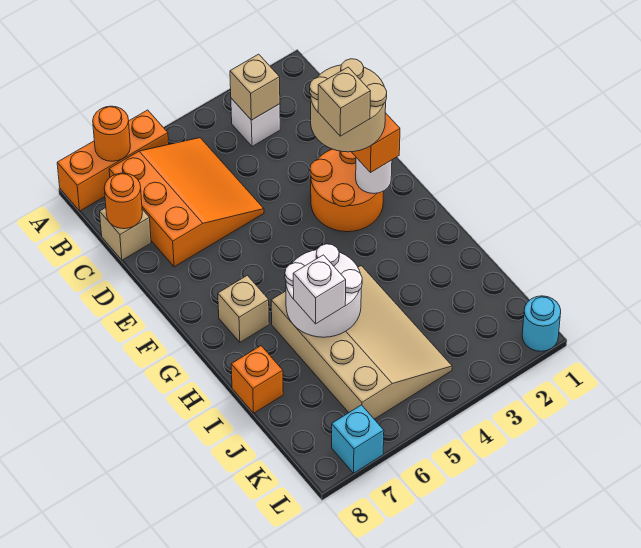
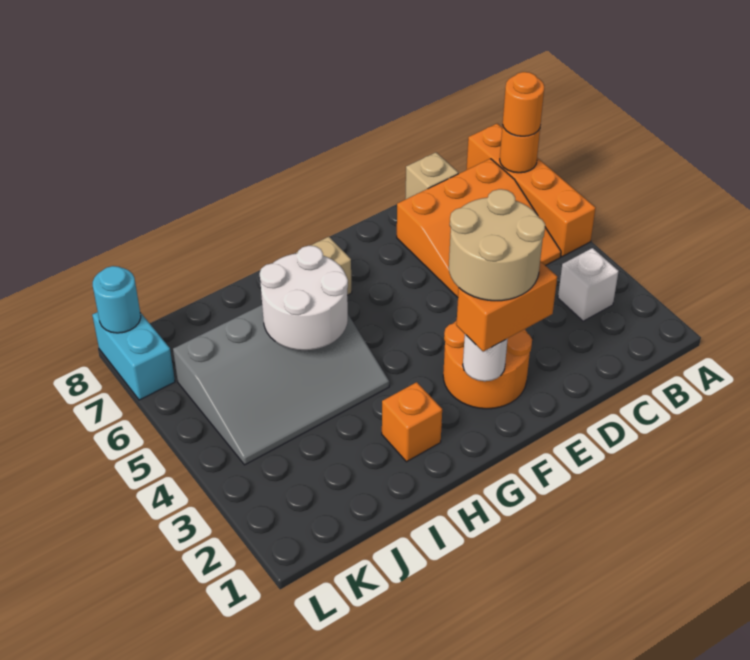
orange 1x3 brick [57,110,169,211] -> orange 1x4 brick [466,124,596,257]
tan 1x1 brick [230,54,280,120] -> none
orange 1x1 round brick [104,173,142,229] -> orange 1x1 round brick moved to [503,72,544,136]
tan 1x1 brick [318,67,370,136] -> none
tan 3x4 slope [271,266,452,419] -> grey 3x4 slope [173,305,389,465]
white 1x1 brick [293,255,346,324] -> none
orange 1x1 brick [231,346,283,413] -> orange 1x1 brick moved to [382,382,442,462]
cyan 1x1 round brick [522,296,561,351] -> cyan 1x1 round brick moved to [93,266,141,333]
cyan 1x1 brick [332,405,384,473] -> cyan 1x2 brick [92,312,175,400]

